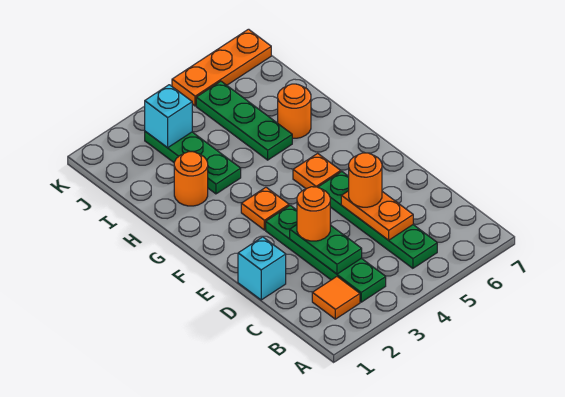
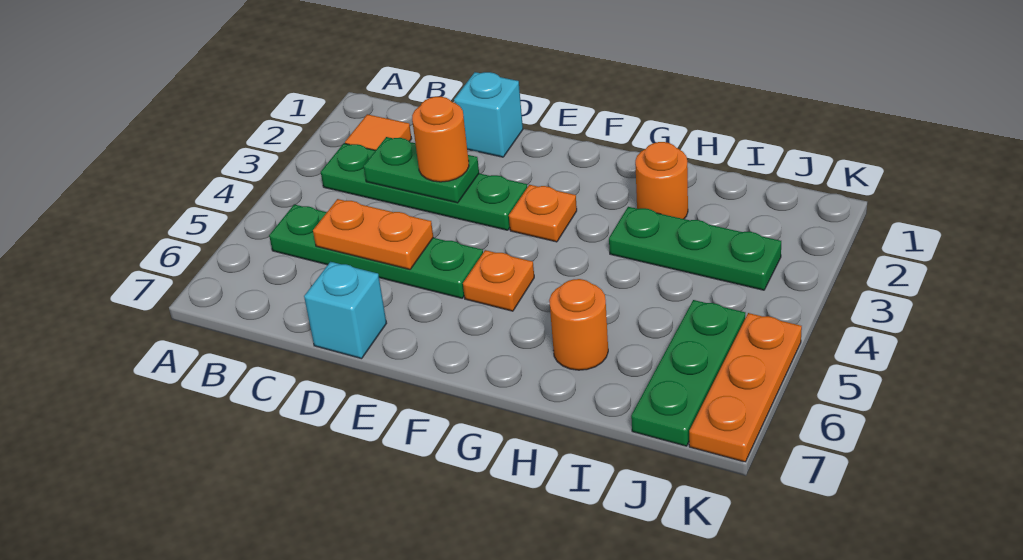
orange 1x1 round brick [349,153,382,207] -> none
green 1x3 plate [196,81,292,160] -> green 1x3 plate turned to [631,300,745,446]
cyan 1x1 brick [145,85,192,148] -> cyan 1x1 brick moved to [304,262,387,359]

